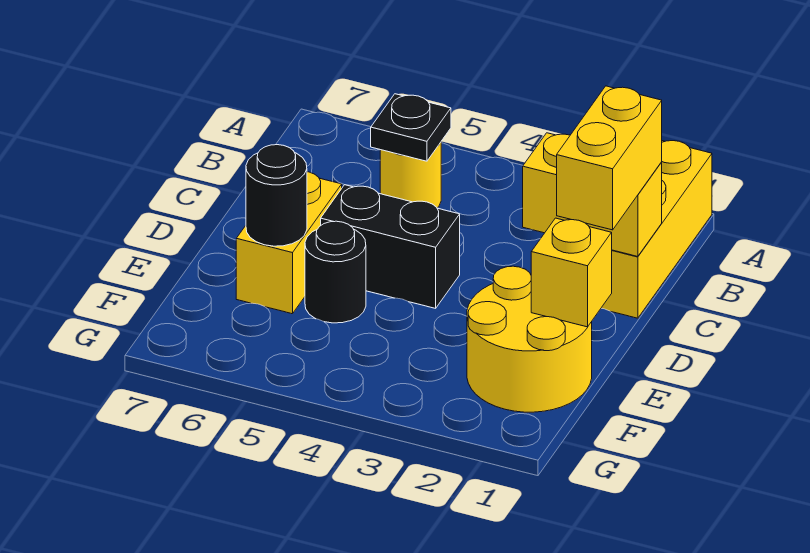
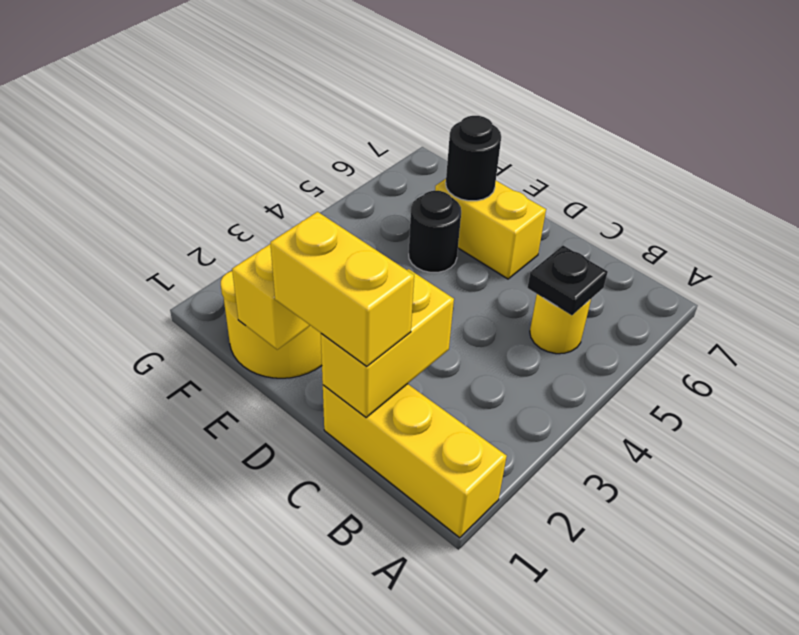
black 1x2 brick [321,185,460,308] -> none

